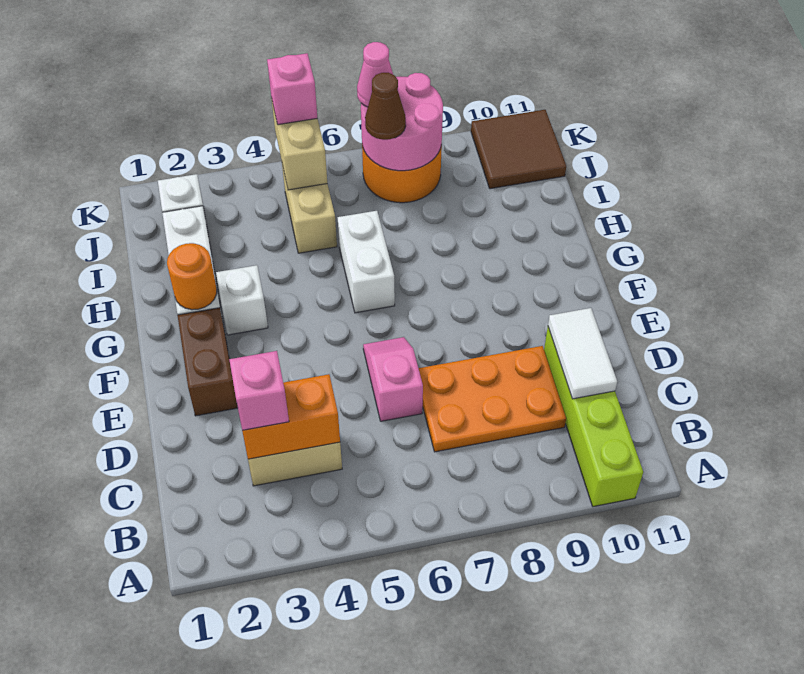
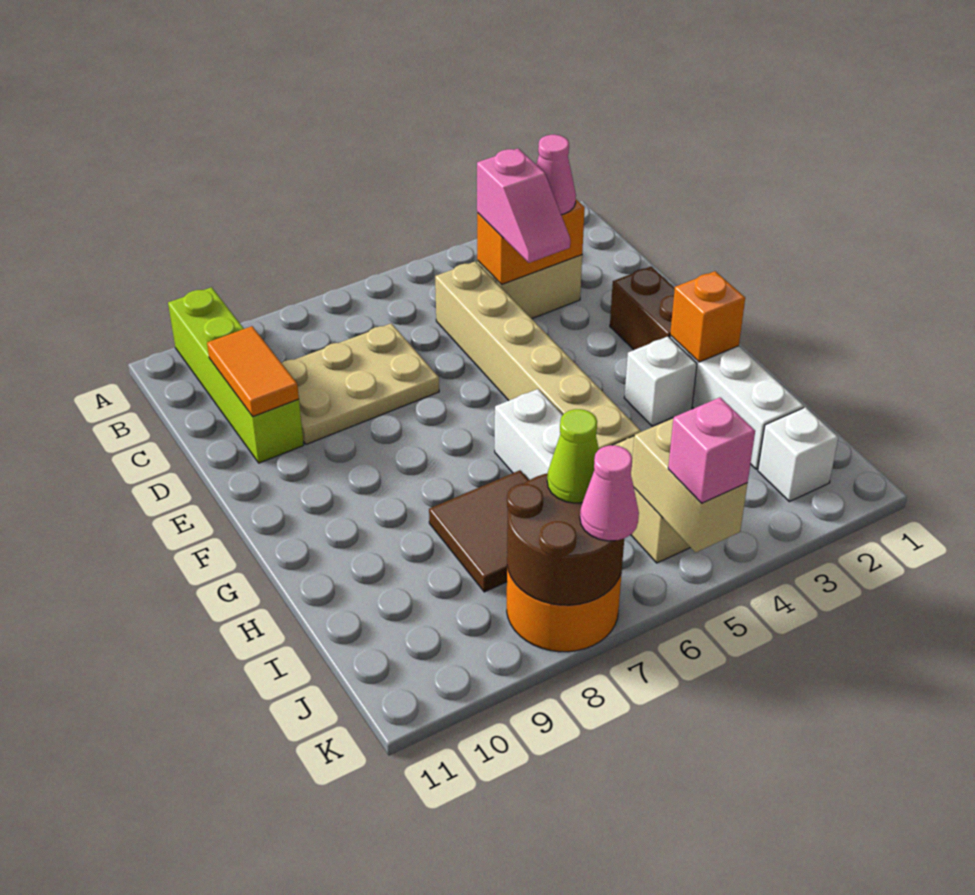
pink 1x1 brick [229,351,289,431] -> pink 1x1 cone [536,135,576,215]
none -> tan 1x6 brick [435,261,641,449]
orange 2x3 plate [419,346,566,452] -> tan 2x3 plate [282,323,439,444]
white 1x2 tile [548,308,617,399] -> orange 1x2 tile [207,326,299,416]
pink 1x2 slope [363,337,423,421] -> pink 1x2 slope moved to [477,149,570,263]
orange 1x1 round brick [167,243,217,310] -> orange 1x1 brick [670,271,745,362]
pink 2x2 round brick [361,73,443,171] -> brown 2x2 round brick [507,473,624,605]
brown 1x1 cone [365,73,406,140] -> lime 1x1 cone [547,409,599,503]
brown 2x2 tile [471,110,566,189] -> brown 2x2 tile moved to [429,470,529,592]

